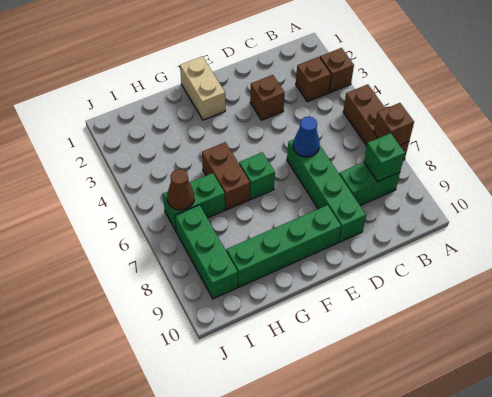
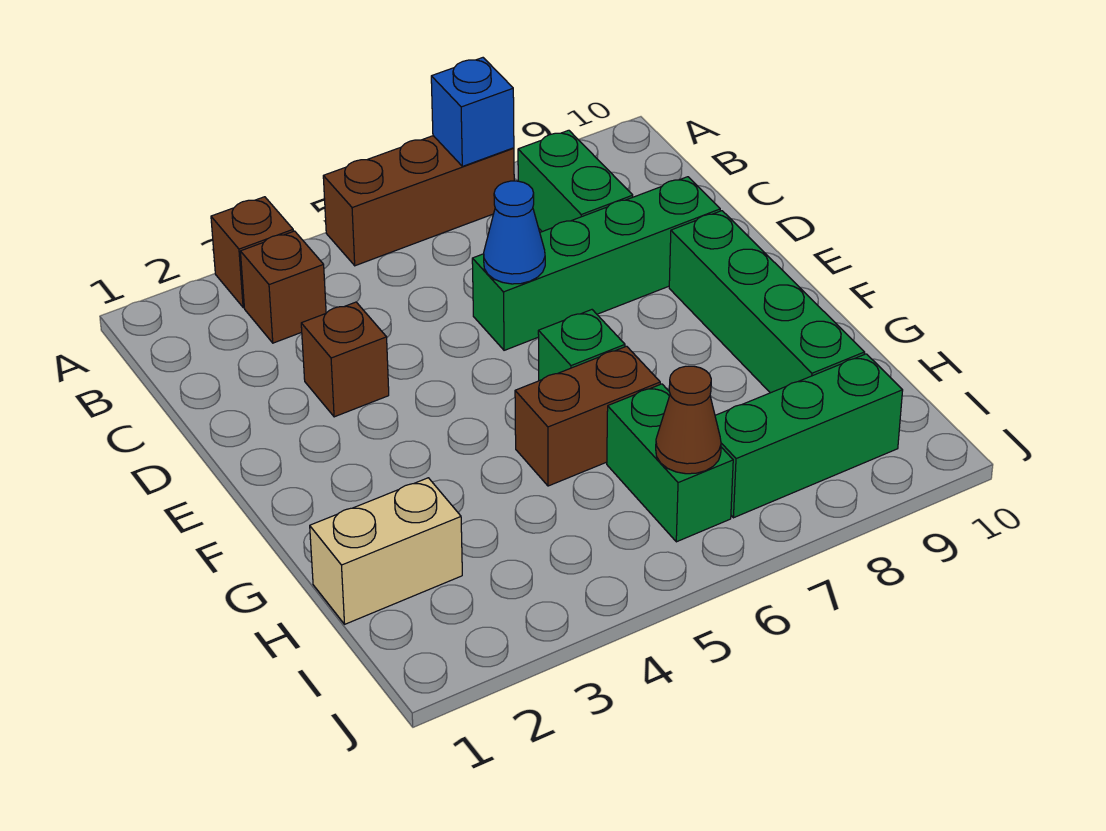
brown 1x1 brick [374,103,414,145] -> blue 1x1 brick [431,58,514,166]
green 1x1 brick [364,133,405,182] -> none
tan 1x2 brick [180,56,225,120] -> tan 1x2 brick moved to [310,478,462,624]

